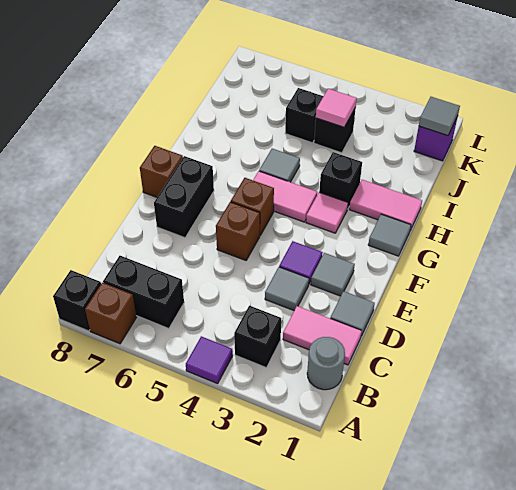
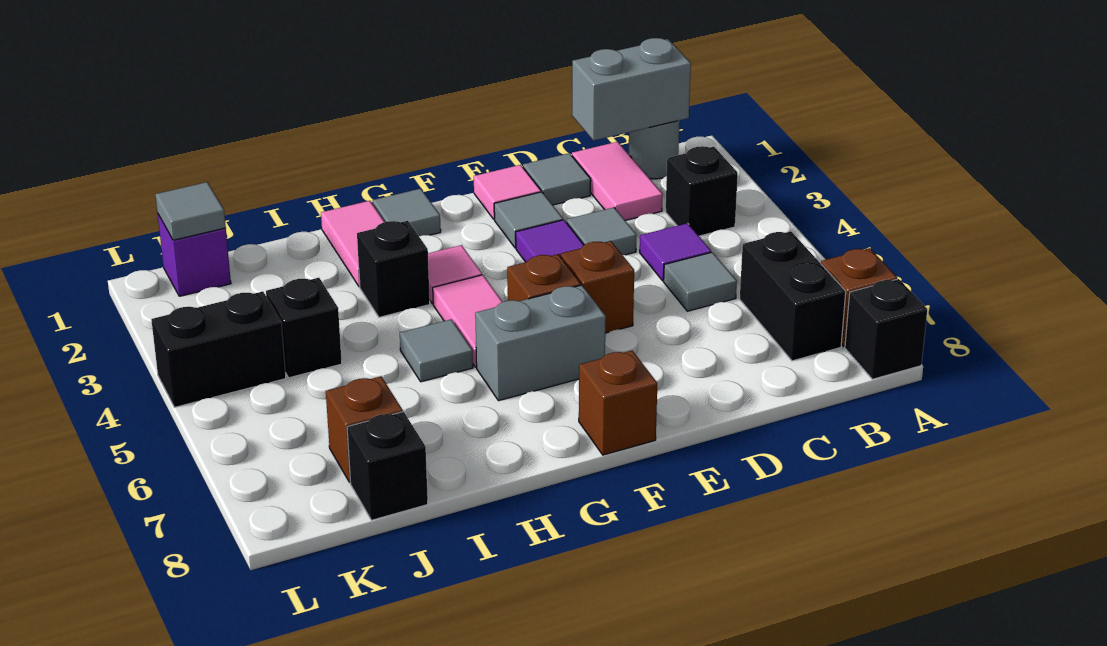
purple 1x1 tile [186,336,233,384] -> purple 1x1 tile moved to [640,223,711,281]
none -> grey 1x2 brick [572,38,691,141]
none -> grey 1x1 tile [664,252,737,311]
black 1x2 brick [154,156,214,238] -> black 1x2 brick moved to [151,291,286,407]
none -> grey 1x2 brick [475,285,606,401]
pink 1x1 tile [316,89,357,127] -> pink 1x1 tile moved to [474,165,541,219]
black 1x1 brick [285,88,323,143] -> black 1x1 brick moved to [347,412,428,520]
none -> brown 1x1 brick [326,376,403,482]

